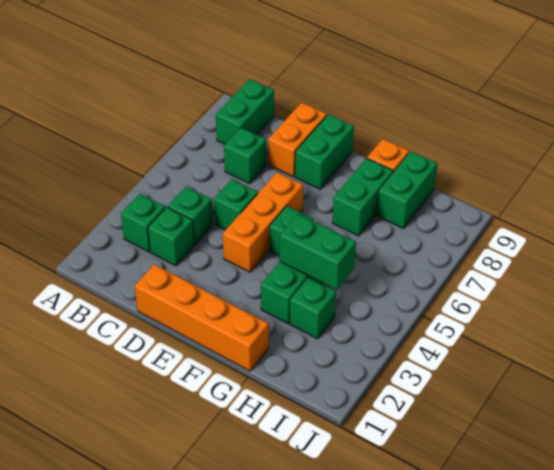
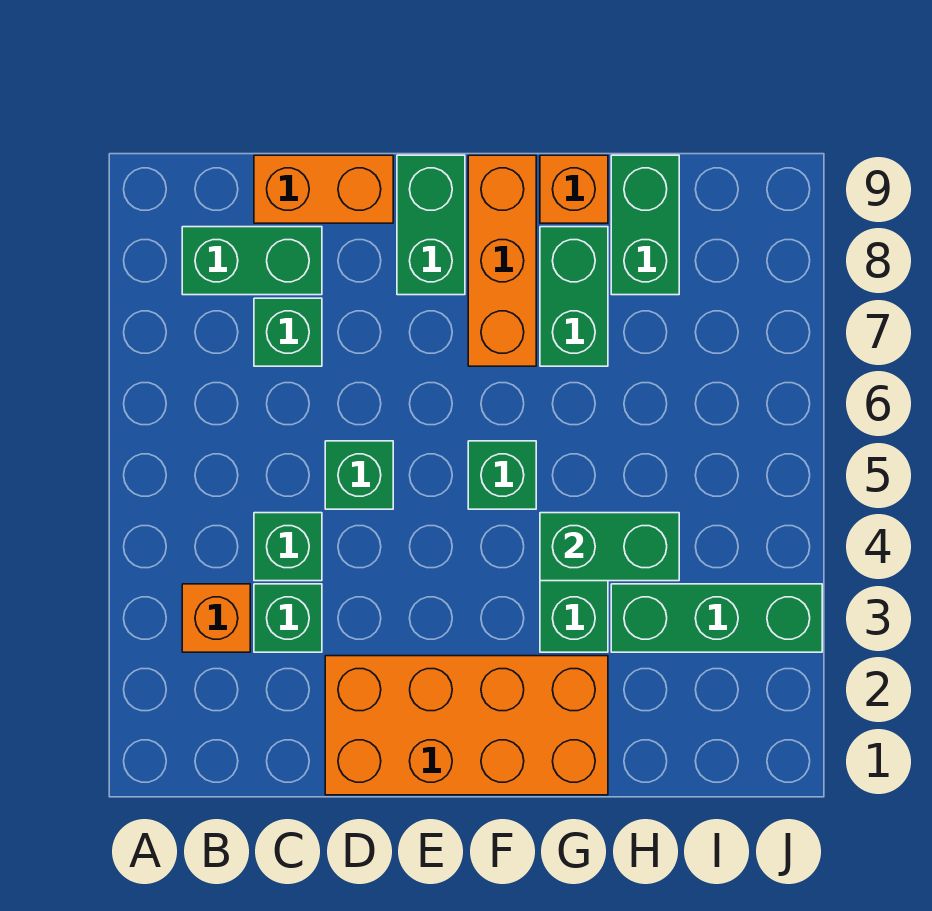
green 1x1 brick [121,194,165,252] -> orange 1x1 brick [182,584,250,652]
green 1x2 brick [216,79,274,144] -> green 1x2 brick turned to [182,227,322,295]
orange 1x4 brick [135,264,269,371] -> orange 2x4 brick [325,656,608,795]
orange 1x2 brick [268,102,327,177] -> orange 1x2 brick turned to [254,155,393,223]
orange 1x3 brick [223,172,303,272] -> orange 1x3 brick moved to [468,155,536,366]
green 1x1 brick [290,278,336,339] -> green 1x3 brick [611,584,822,652]

